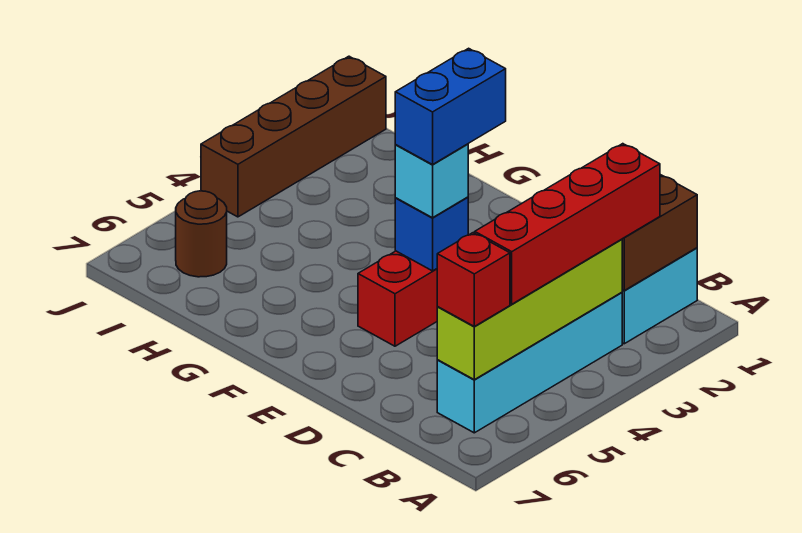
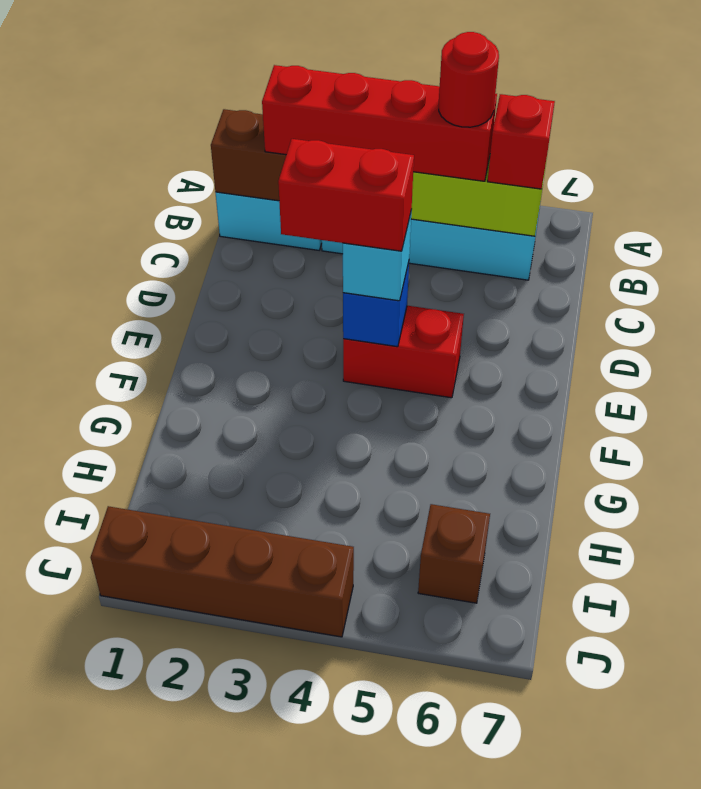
none -> red 1x1 round brick [439,32,499,127]
blue 1x2 brick [395,48,506,165] -> red 1x2 brick [278,139,414,251]
brown 1x1 round brick [176,191,227,277] -> brown 1x1 brick [418,504,490,603]

